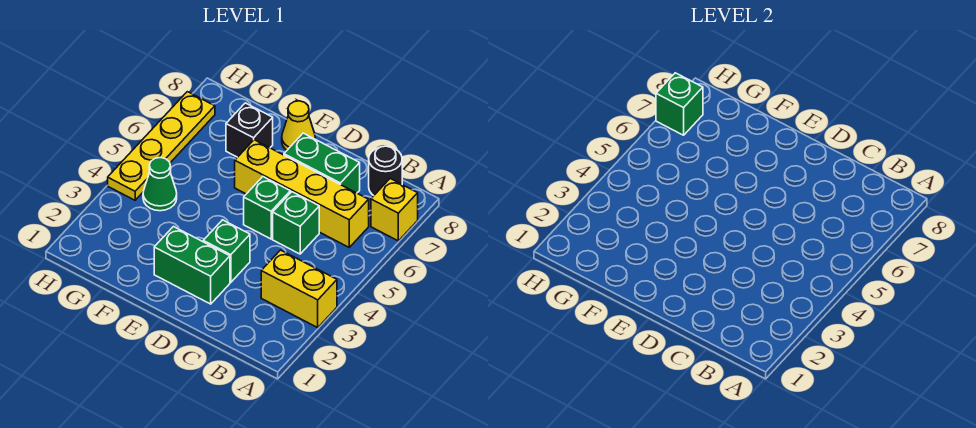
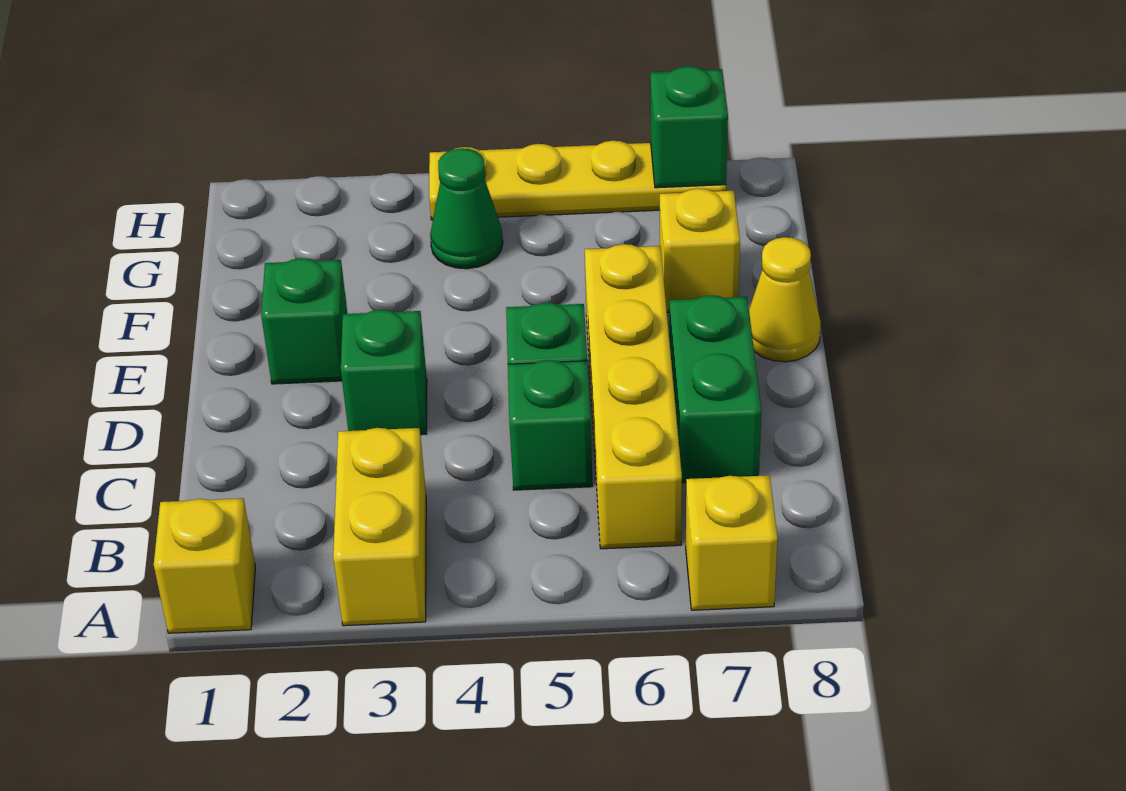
none -> yellow 1x1 brick [154,498,255,633]
black 1x1 round brick [369,146,402,196] -> none
green 1x2 brick [154,227,230,304] -> green 1x1 brick [261,258,347,384]
black 1x1 brick [226,103,273,157] -> yellow 1x1 brick [660,188,740,312]

